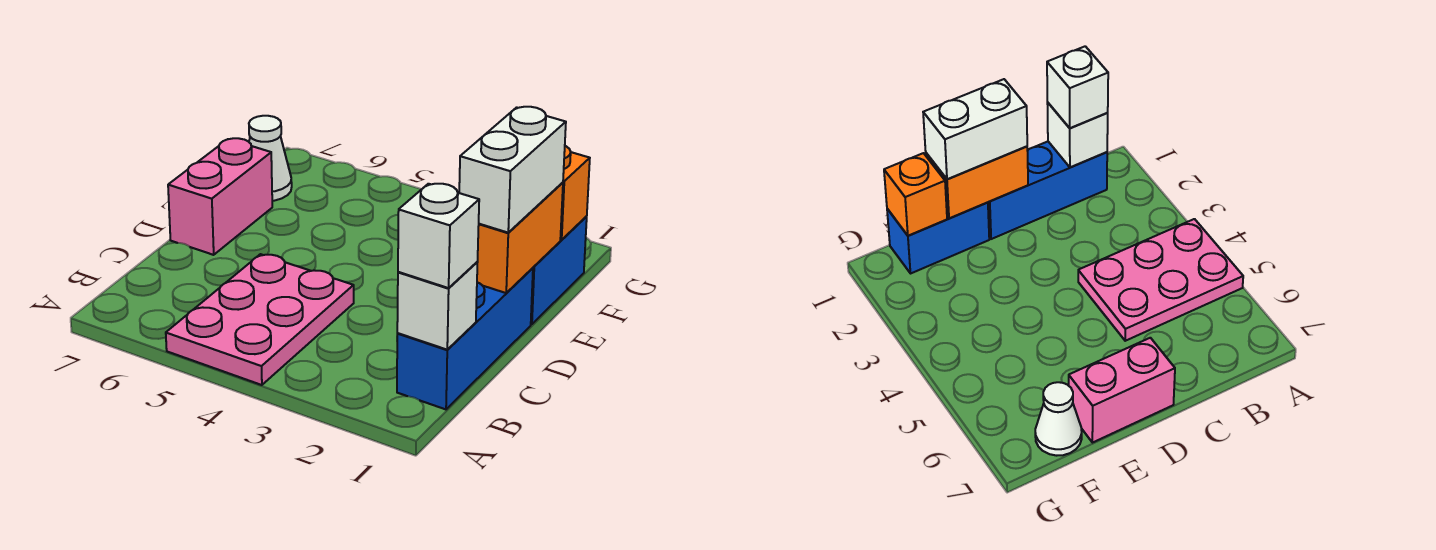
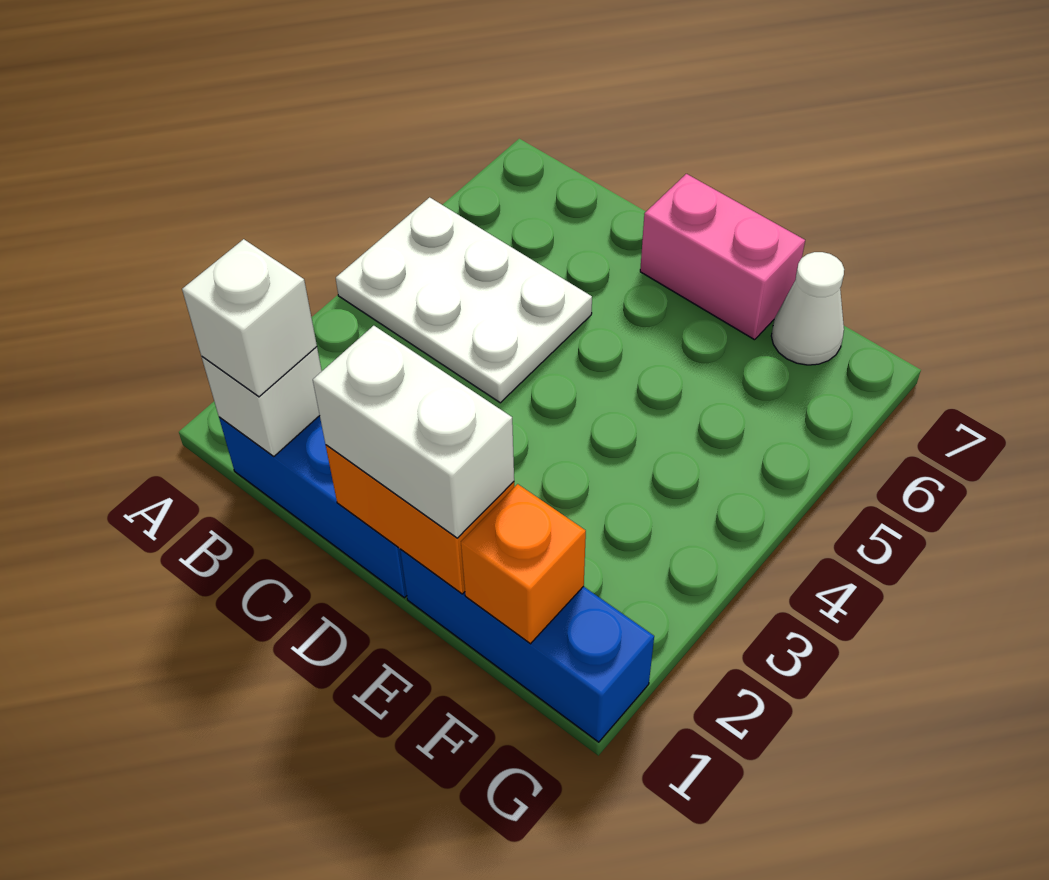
pink 2x3 plate [166,254,354,385] -> white 2x3 plate [336,197,592,403]
blue 1x2 brick [531,216,587,324] -> blue 1x3 brick [400,549,654,742]

